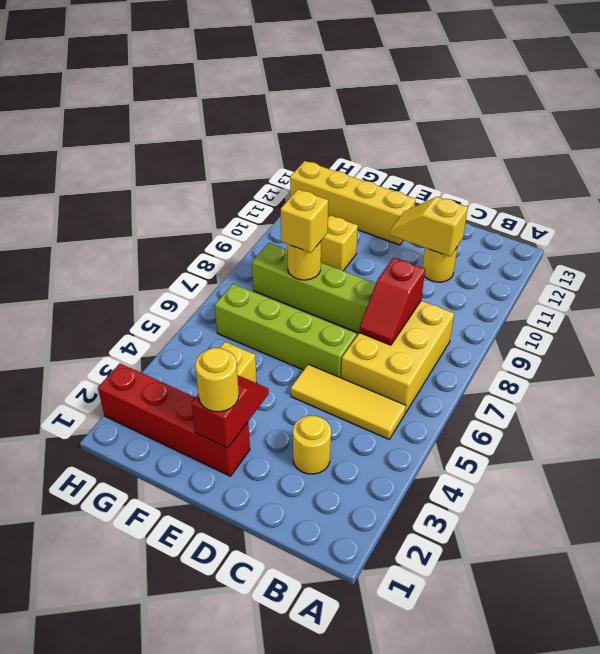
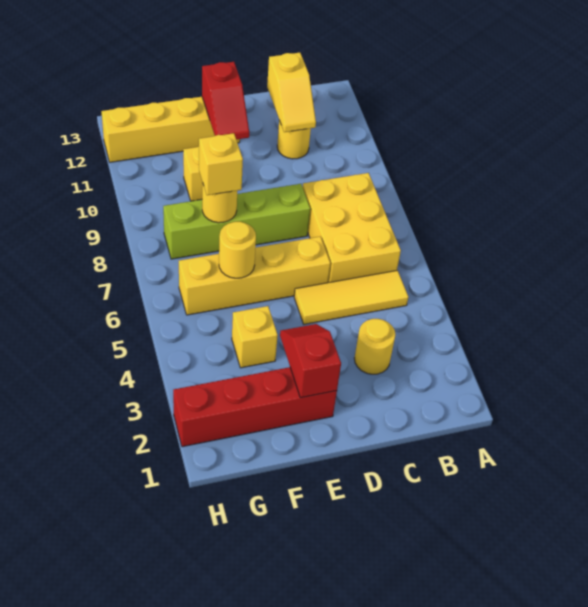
red 1x2 slope [359,258,425,345] -> red 1x2 slope moved to [202,62,249,140]
yellow 1x2 slope [390,197,468,257] -> yellow 1x2 slope turned to [267,53,316,132]
lime 1x4 brick [215,284,357,378] -> yellow 1x4 brick [179,237,330,315]
yellow 1x1 round brick [195,348,239,412] -> yellow 1x1 round brick moved to [219,222,256,278]

